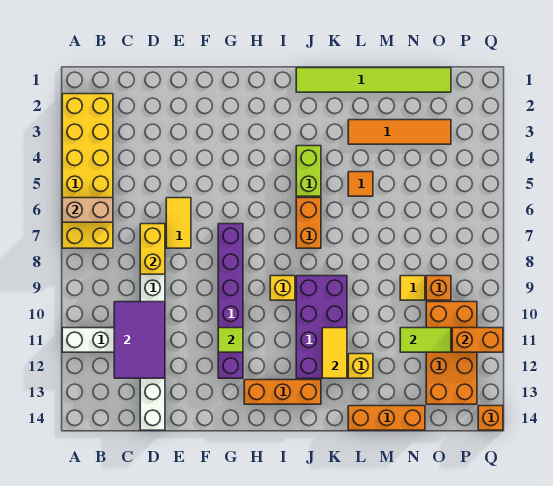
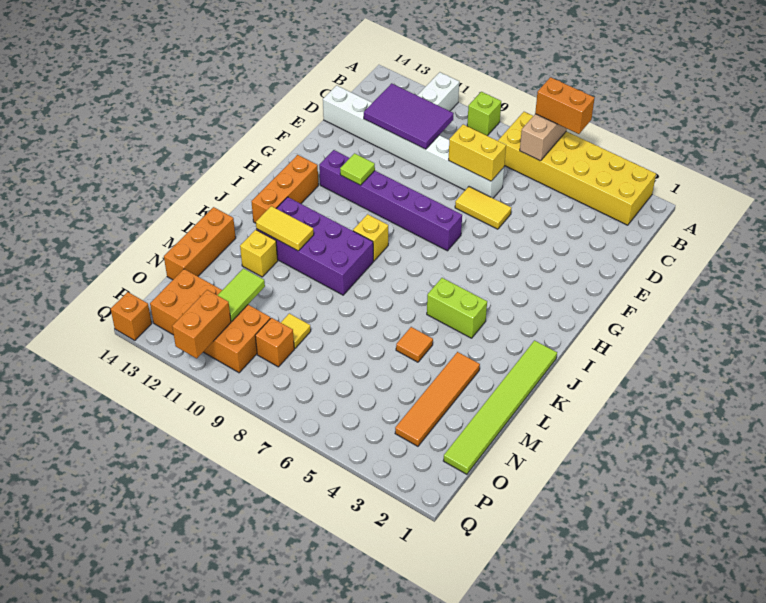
none -> lime 1x1 brick [467,92,501,136]
orange 1x2 brick [296,198,321,248] -> orange 1x2 brick moved to [535,77,595,134]

